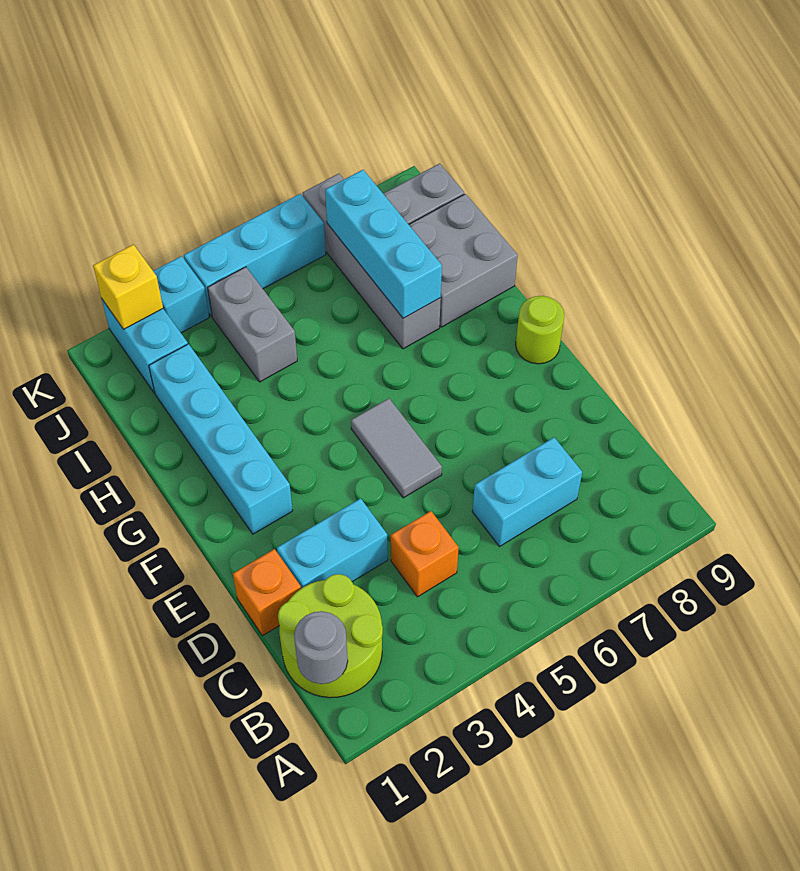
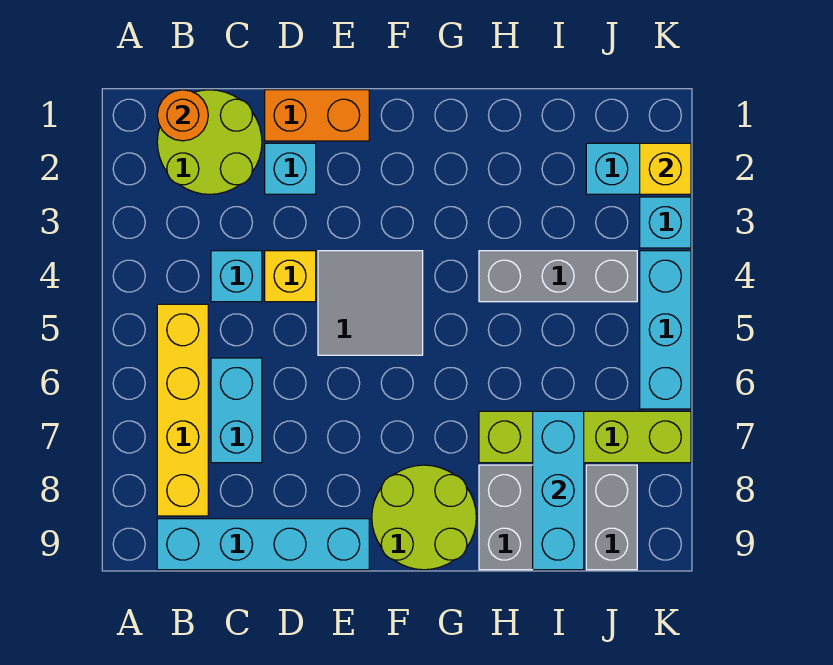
grey 1x1 round brick [294,611,348,684] -> orange 1x1 round brick [157,90,208,141]
none -> yellow 1x4 brick [157,304,208,516]
orange 1x1 brick [391,511,459,597] -> cyan 1x1 brick [211,251,262,302]
orange 1x1 brick [233,549,301,636] -> orange 1x2 brick [265,90,369,141]
cyan 1x2 brick [277,498,388,588] -> cyan 1x1 brick [265,143,316,194]
none -> yellow 1x1 brick [265,251,316,302]
grey 1x2 tile [351,398,442,498] -> grey 2x2 tile [318,251,423,355]
cyan 1x4 brick [149,344,293,534] -> cyan 1x4 brick moved to [157,519,369,570]
lime 1x1 round brick [516,296,564,364] -> lime 2x2 round brick [372,465,476,570]
grey 1x4 brick [302,174,441,349] -> lime 1x4 brick [479,411,691,463]
cyan 1x3 brick [325,170,442,318] -> cyan 1x3 brick turned to [533,411,584,570]
grey 1x2 brick [208,267,297,382] -> grey 1x3 brick [479,251,637,302]

